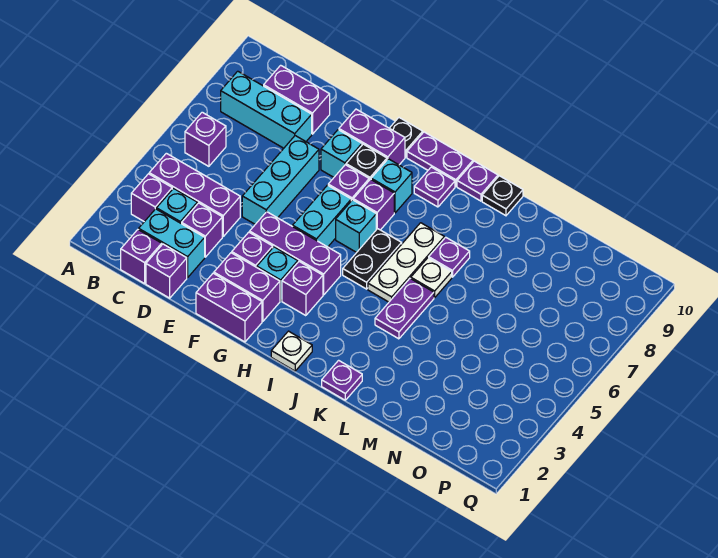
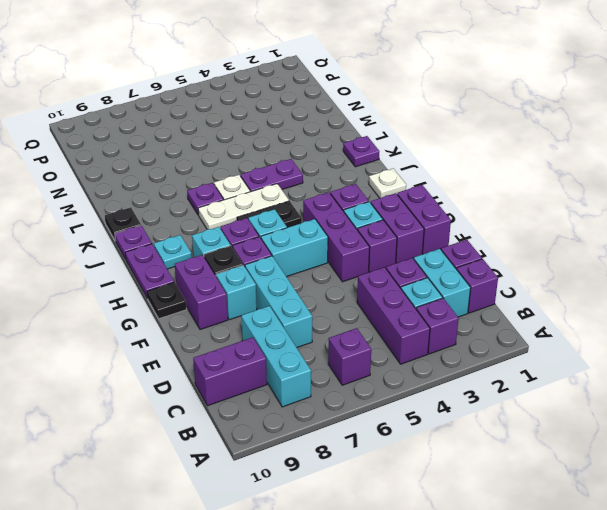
purple 1x2 brick [264,65,330,134] -> purple 1x2 brick turned to [193,337,267,406]
cyan 1x3 brick [242,136,319,224] -> cyan 1x3 brick turned to [245,256,312,347]
purple 1x1 plate [414,167,455,207] -> cyan 1x1 plate [154,235,192,269]

